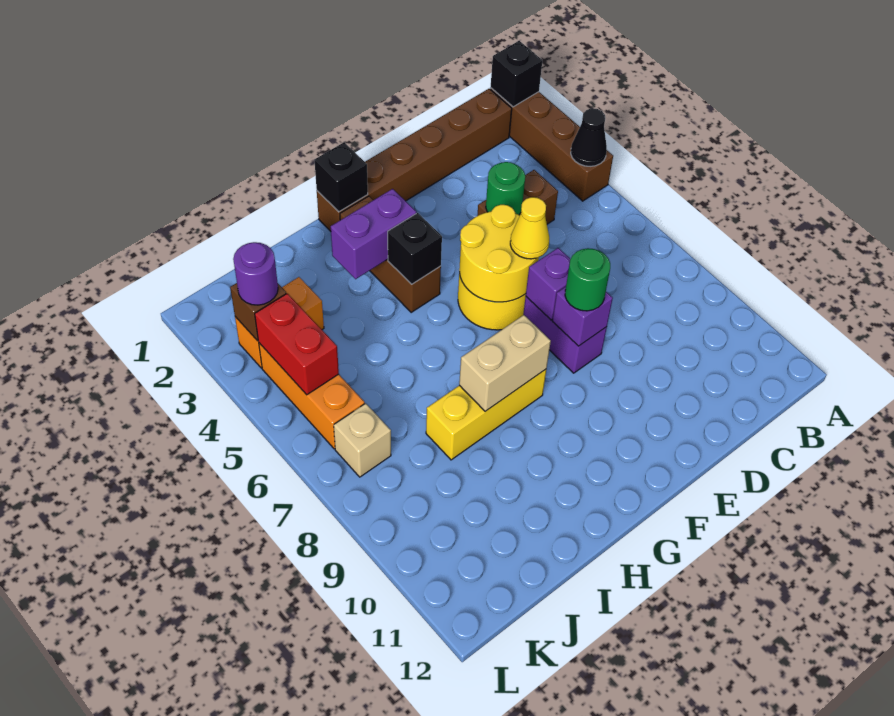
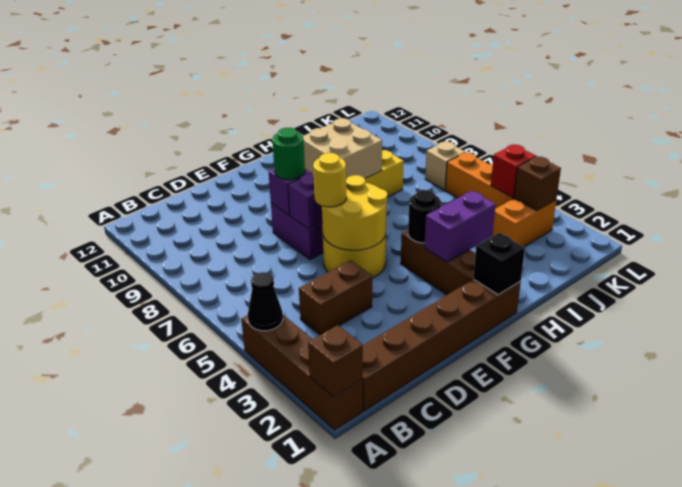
black 1x1 brick [491,41,542,107] -> brown 1x1 brick [308,325,363,397]
green 1x1 round brick [486,162,525,215] -> none
yellow 1x1 cone [510,197,549,259] -> yellow 1x1 round brick [313,153,346,207]
black 1x1 brick [388,213,442,284] -> black 1x1 round brick [408,190,441,243]
tan 1x2 brick [459,315,551,411] -> tan 2x2 brick [303,118,382,179]
purple 1x1 round brick [233,242,278,305] -> none
red 1x2 brick [255,293,339,395] -> red 1x1 brick [491,144,536,197]

